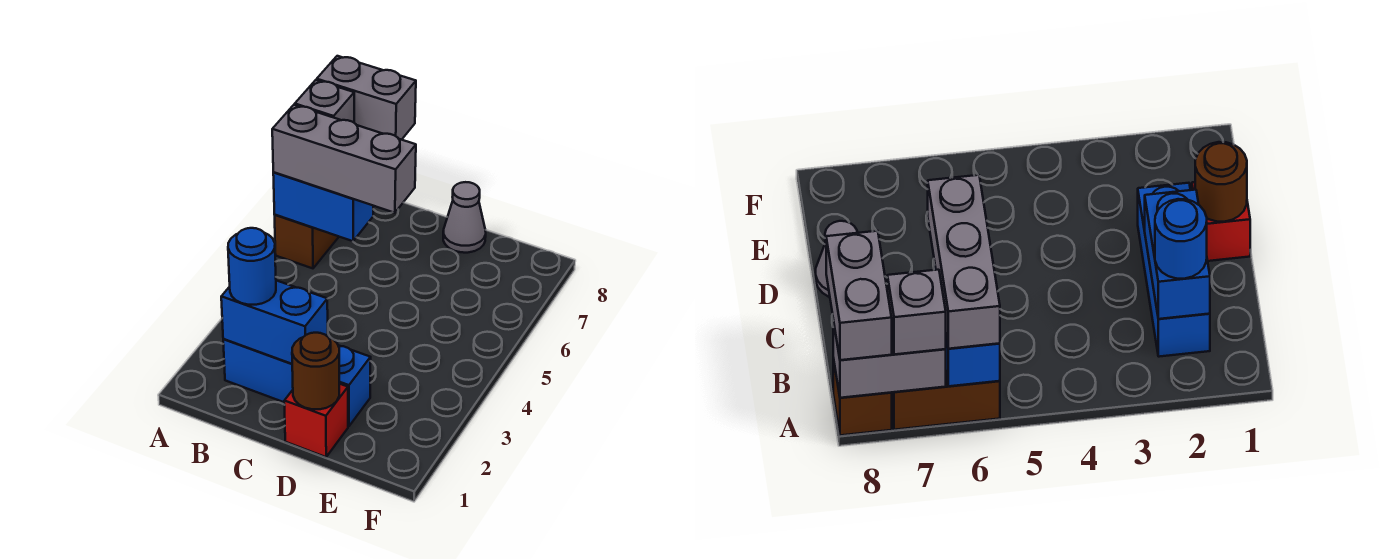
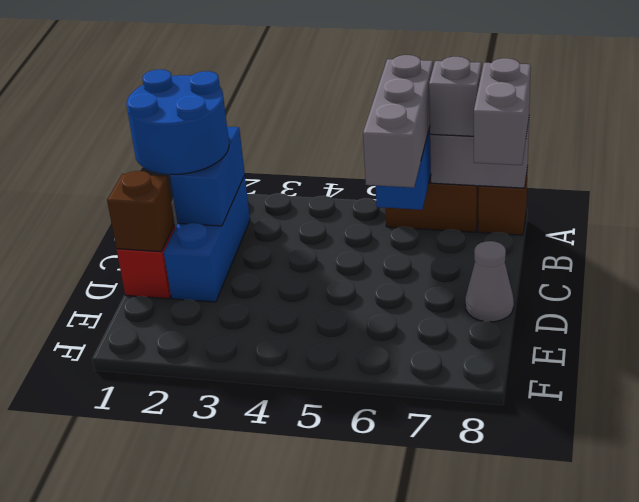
blue 1x1 round brick [228,228,276,305] -> blue 2x2 round brick [126,70,229,174]
brown 1x1 round brick [292,333,339,409] -> brown 1x1 brick [107,171,175,252]

